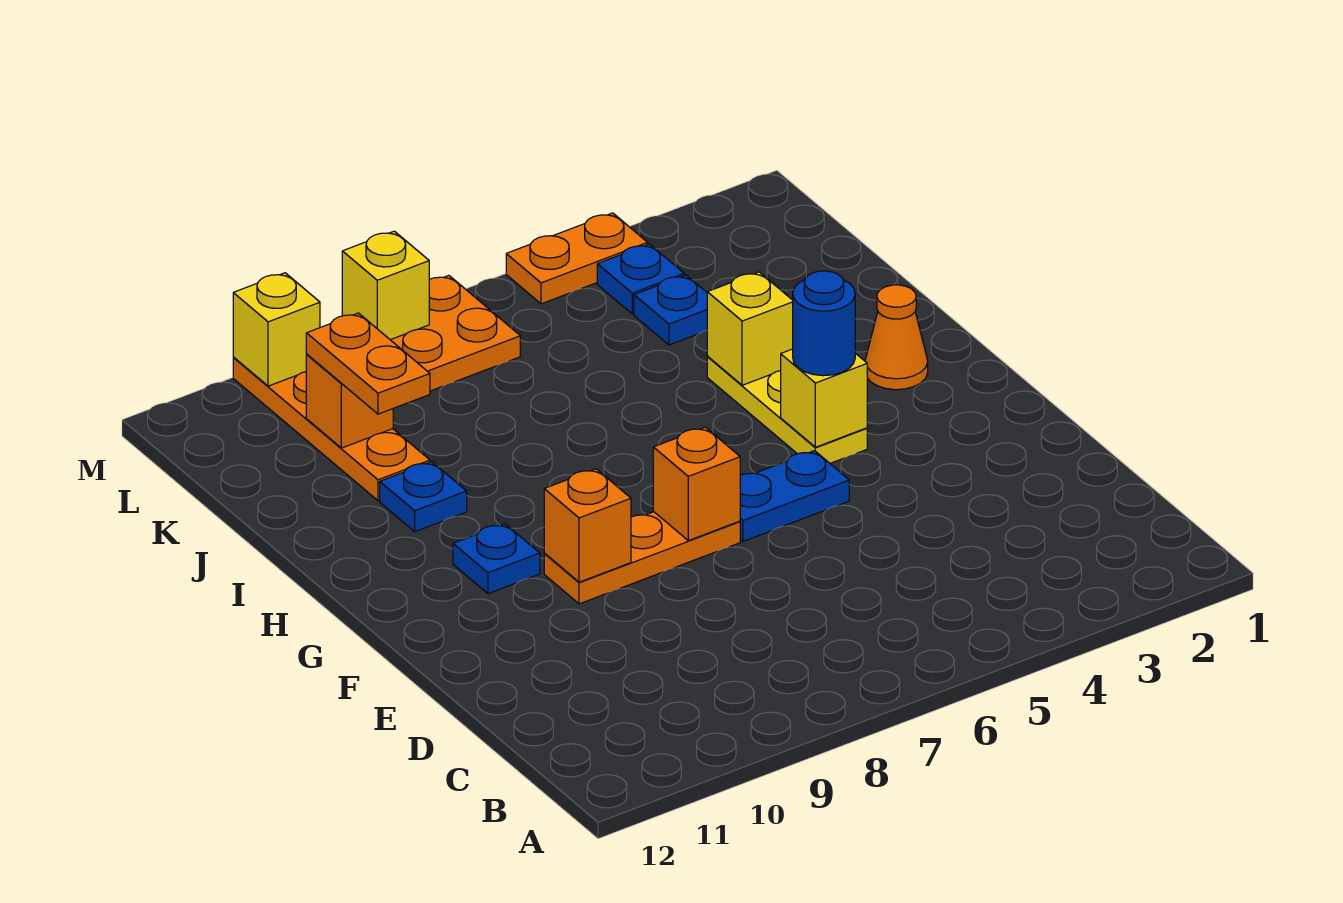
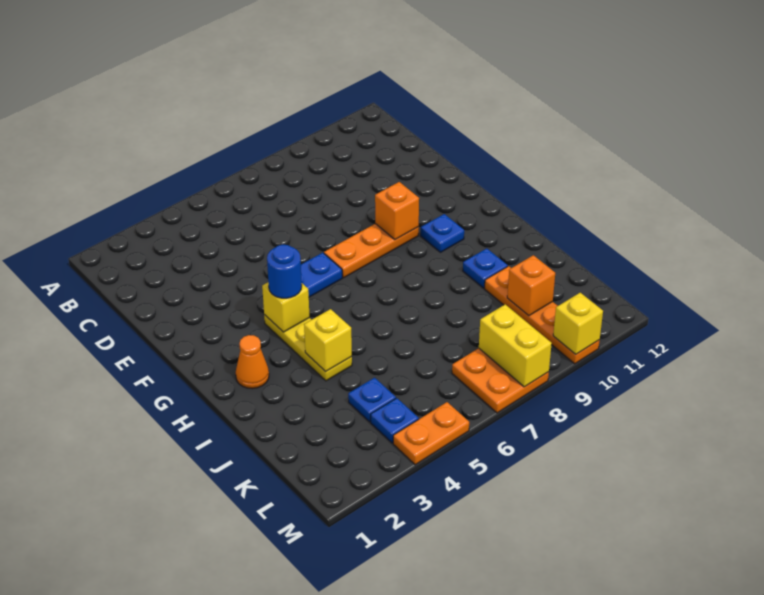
orange 1x1 brick [653,427,740,541] -> none
orange 1x2 plate [306,313,430,414] -> none
yellow 1x1 brick [342,231,429,340] -> yellow 1x2 brick [479,304,552,387]

